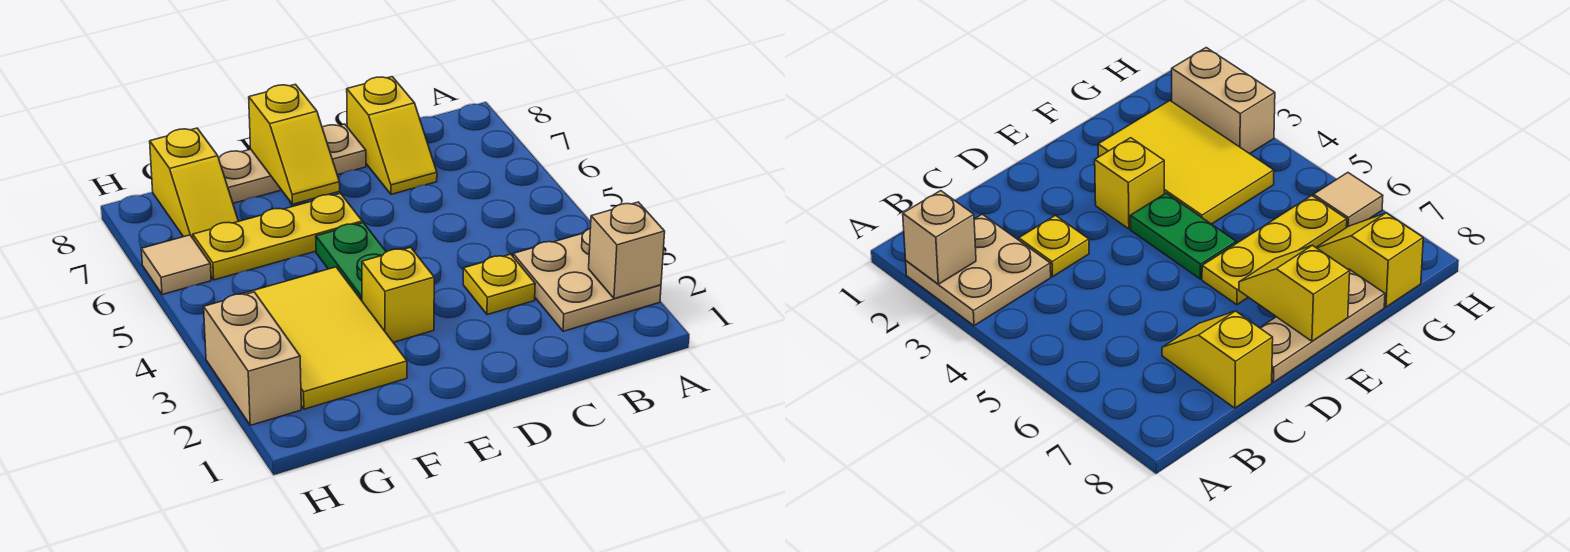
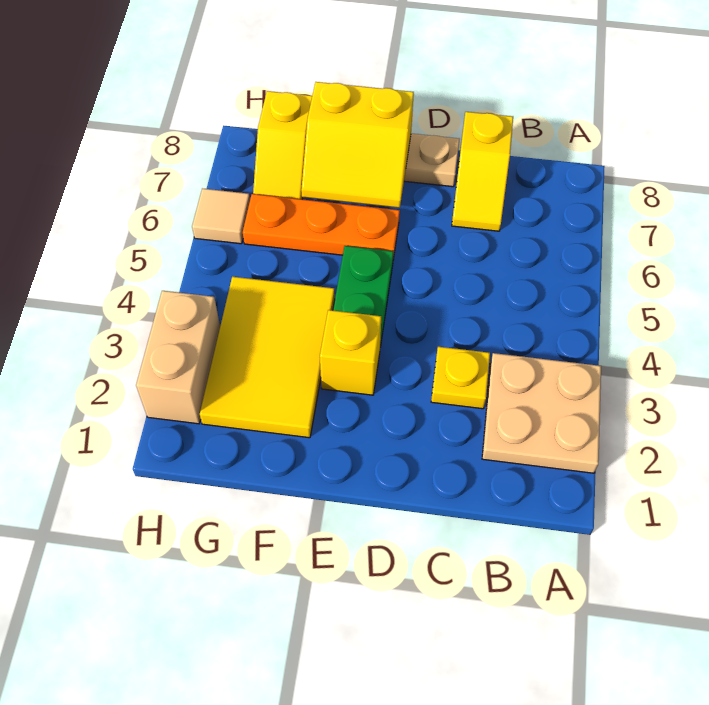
tan 1x1 brick [589,202,665,299] -> none
yellow 1x3 plate [193,193,362,280] -> orange 1x3 plate [243,194,400,259]
yellow 1x2 slope [249,84,340,204] -> yellow 2x2 slope [301,82,414,208]

